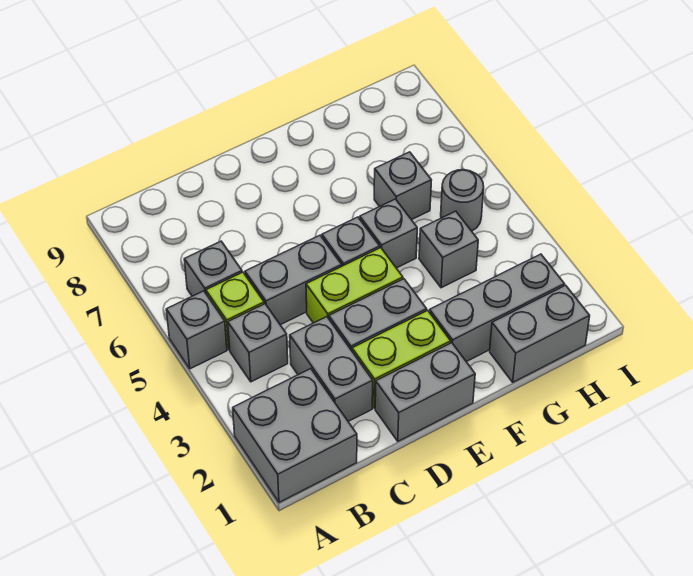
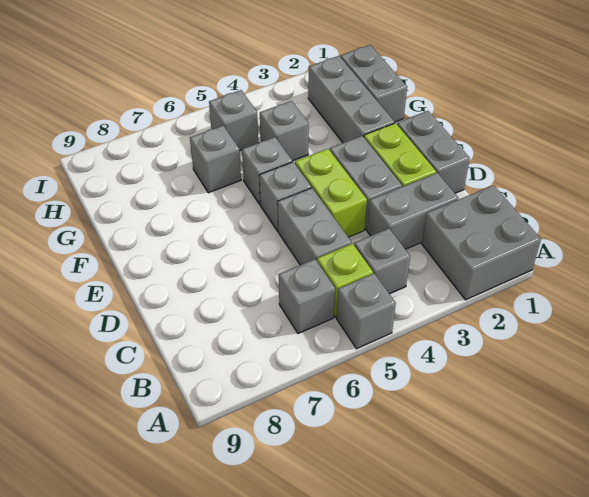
grey 1x1 round brick [441,170,484,231] -> grey 1x1 brick [209,90,258,151]

